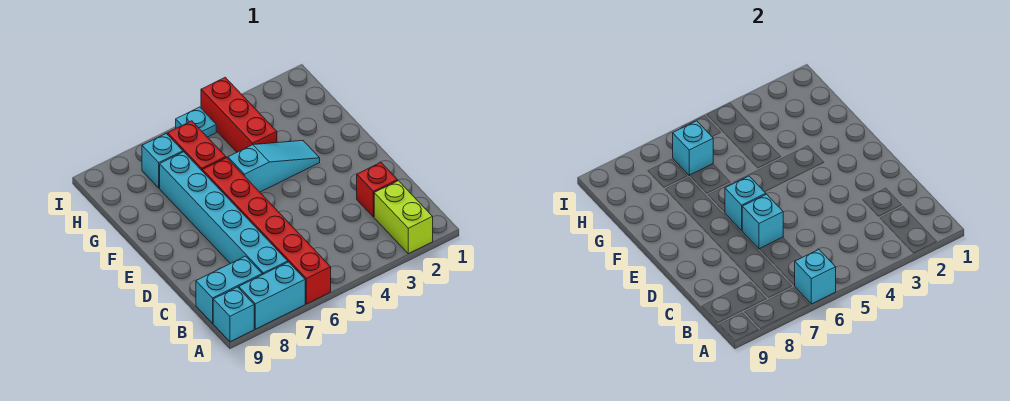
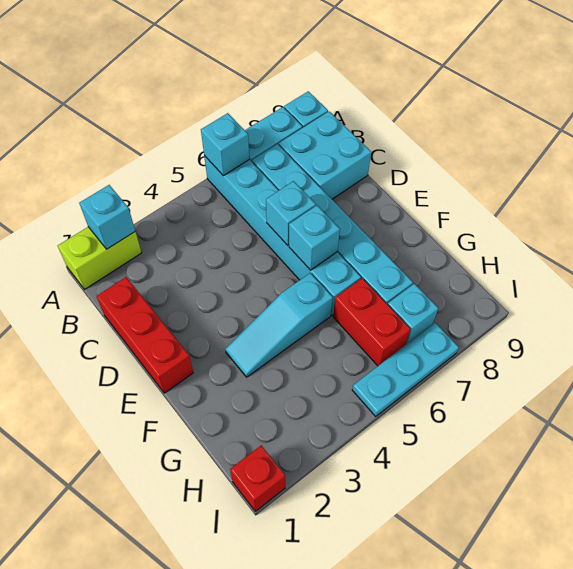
lime 1x2 brick [374,181,433,254] -> lime 1x2 brick turned to [58,227,142,289]
red 1x6 brick [202,158,331,304] -> cyan 1x6 brick [204,156,361,315]
cyan 1x2 brick [196,256,262,323] -> cyan 2x2 brick [279,111,371,199]
red 1x1 brick [357,163,398,217] -> red 1x1 brick moved to [230,446,285,511]
red 1x3 brick [201,77,277,152] -> red 1x3 brick moved to [97,277,193,393]
cyan 1x1 brick [673,121,713,175] -> cyan 1x1 brick moved to [79,185,135,249]
cyan 1x1 plate [176,107,216,137] -> cyan 1x3 plate [352,323,459,417]

